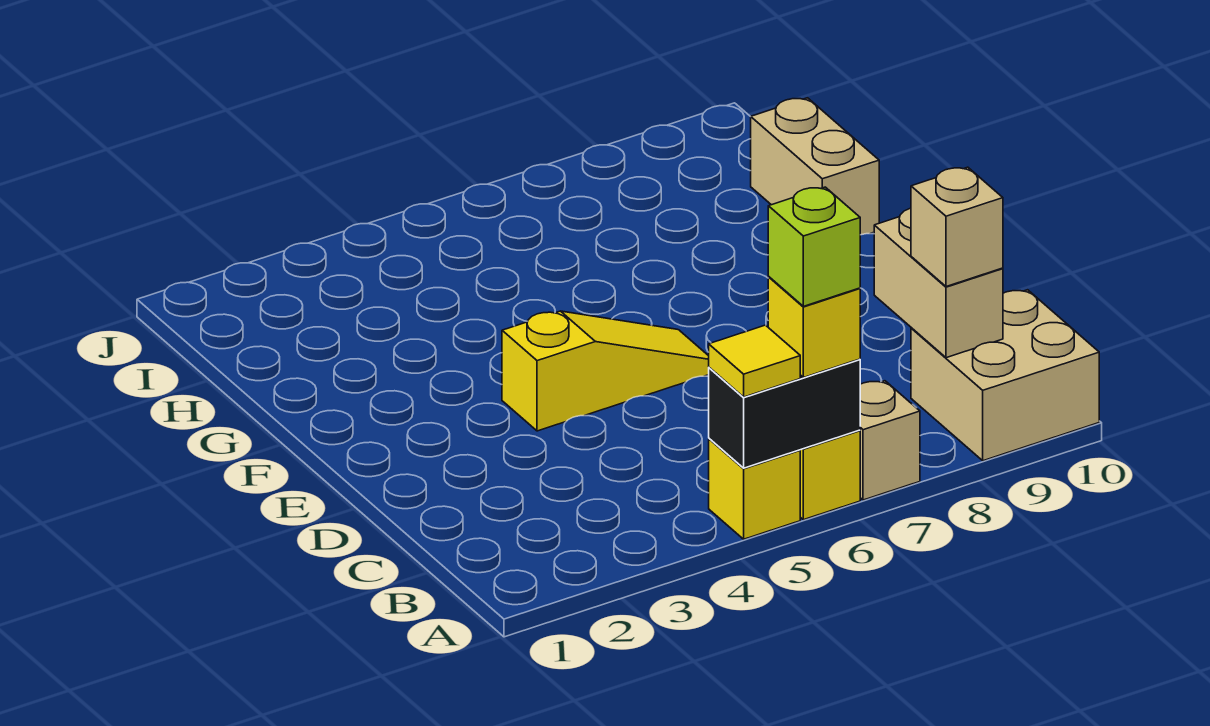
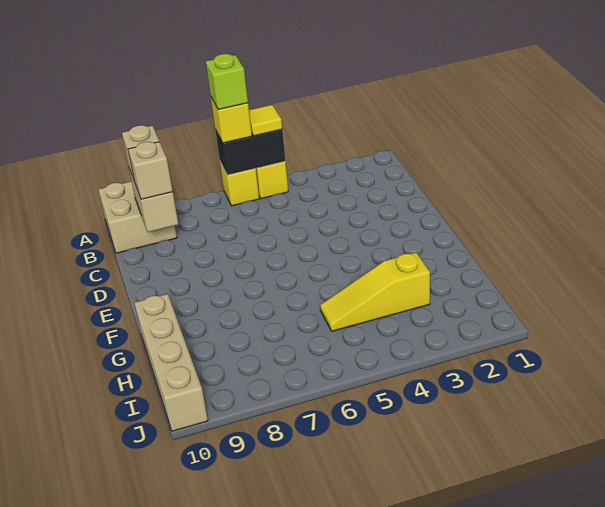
tan 1x1 brick [860,381,920,500] -> tan 1x1 brick moved to [128,142,173,199]
yellow 1x3 slope [502,311,709,431] -> yellow 1x3 slope moved to [320,252,430,331]
tan 1x2 brick [751,98,879,235] -> tan 1x4 brick [134,294,208,431]

